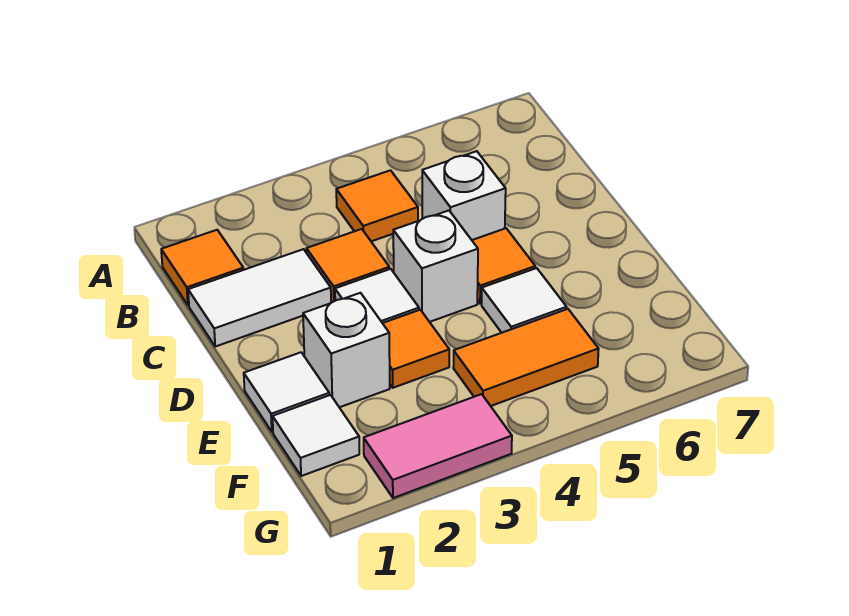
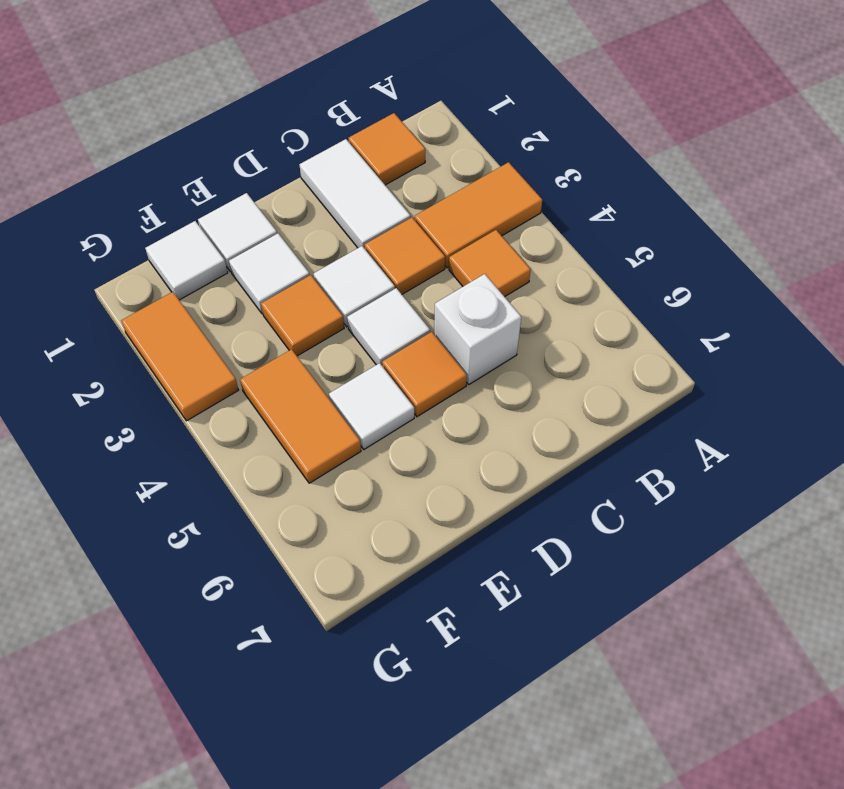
none -> orange 1x2 tile [415,162,542,268]
white 1x1 brick [393,211,478,322] -> white 1x1 tile [347,288,430,365]
white 1x1 brick [303,293,390,407] -> white 1x1 tile [229,233,310,313]
pink 1x2 tile [364,394,512,498] -> orange 1x2 tile [121,292,238,421]

